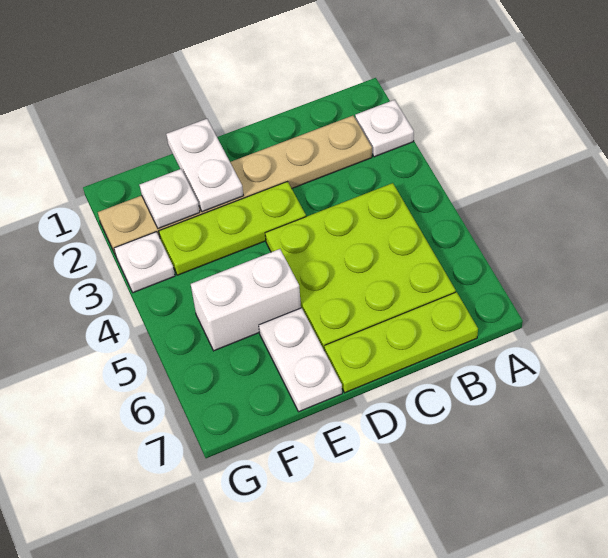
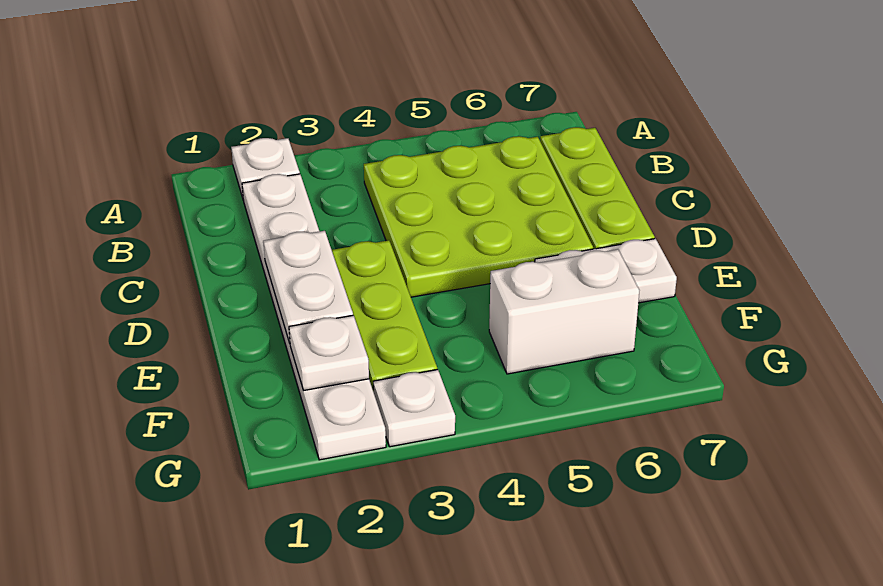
tan 1x6 plate [98,116,372,255] -> white 1x6 plate [242,174,386,460]
white 1x2 plate [166,119,243,212] -> white 1x2 plate turned to [263,231,353,343]
white 1x2 brick [191,249,301,351] -> white 1x2 brick turned to [489,249,639,374]

